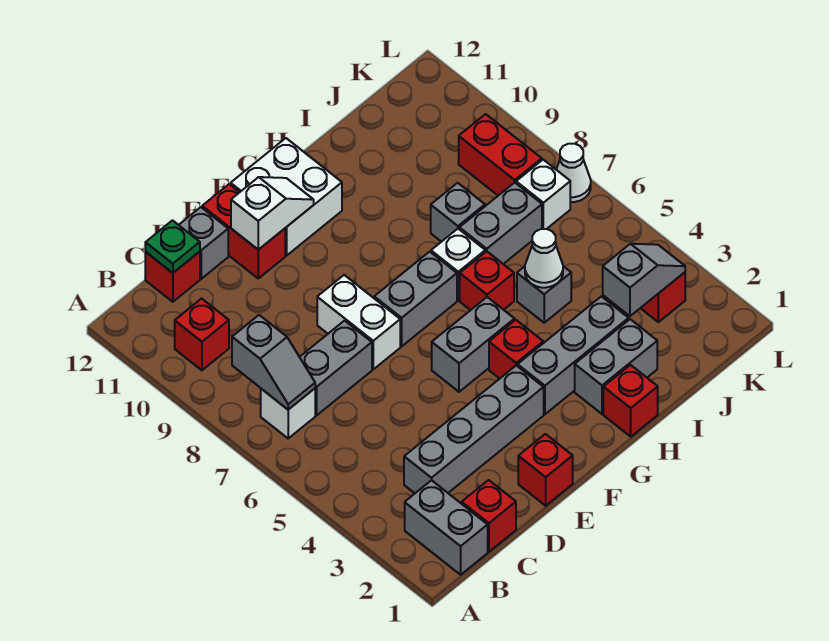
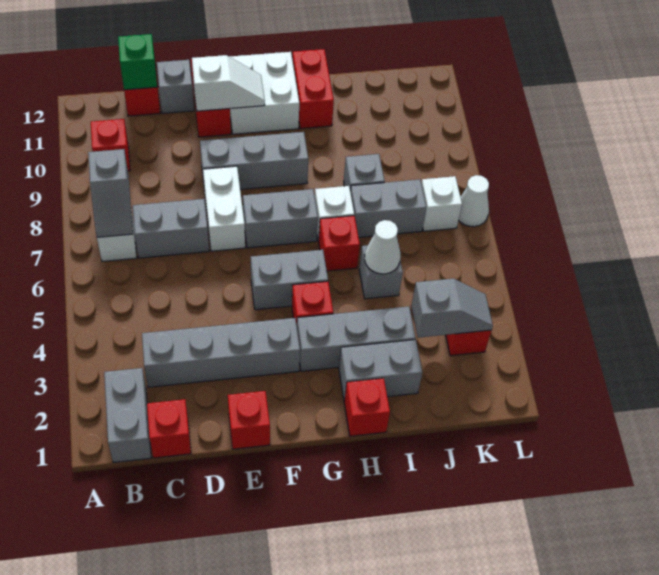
green 1x1 plate [145,220,200,273] -> green 1x1 brick [118,34,157,90]
none -> grey 1x3 brick [200,132,308,190]
red 1x2 brick [459,114,542,196] -> red 1x2 brick moved to [292,49,334,129]

